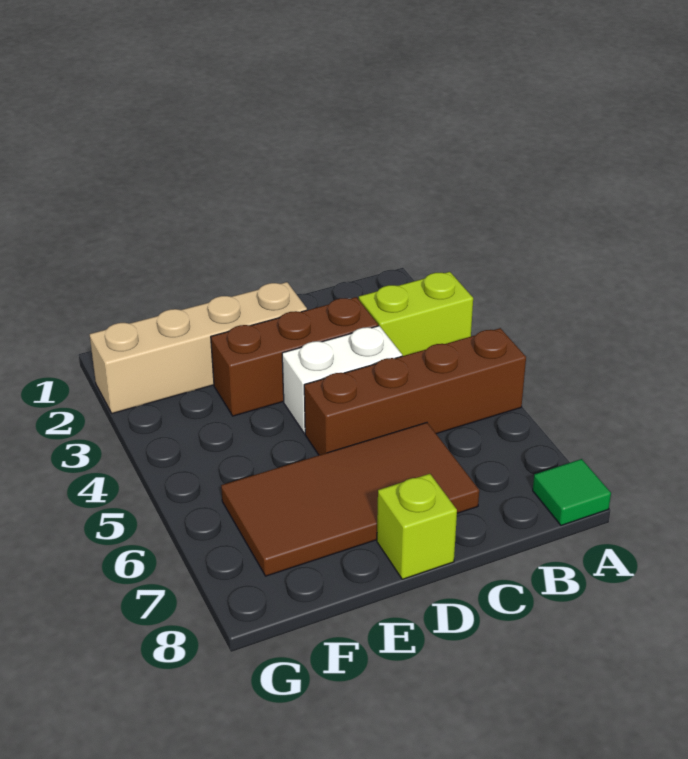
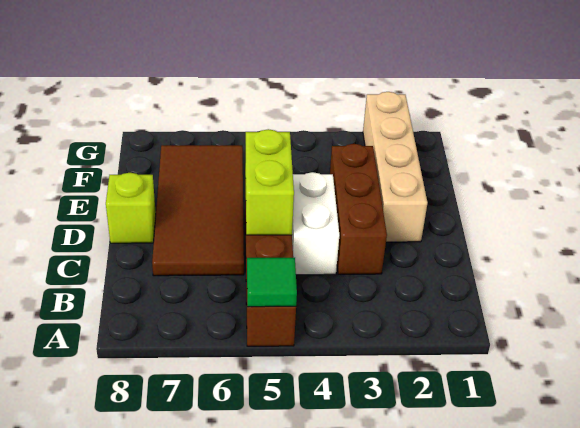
lime 1x2 brick [359,272,473,356] -> lime 1x2 brick moved to [245,129,294,235]
green 1x1 tile [533,459,611,525] -> green 1x1 tile moved to [247,258,297,307]

